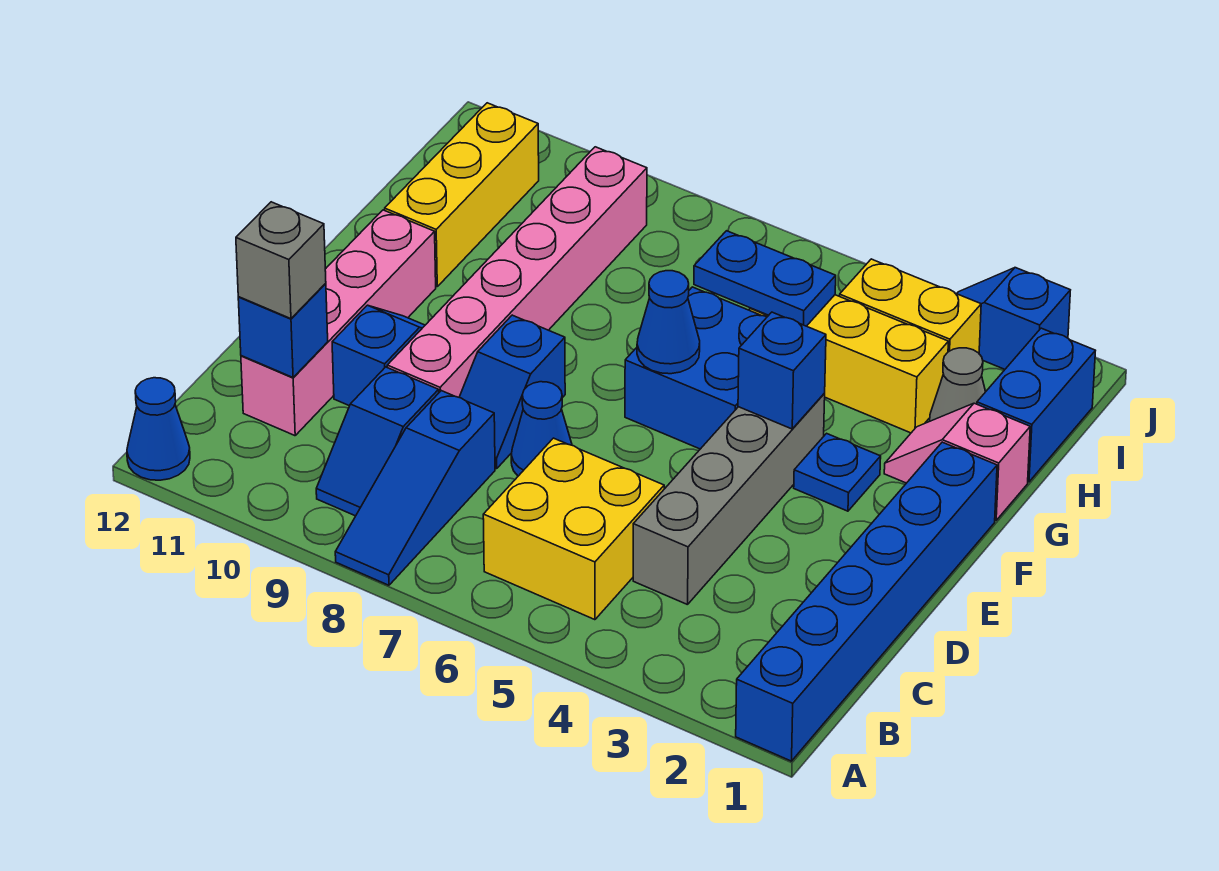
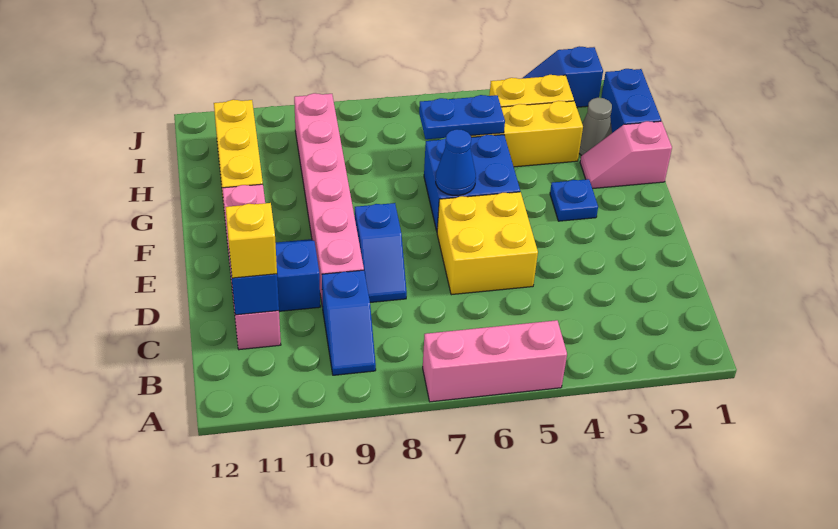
blue 1x6 brick [736,442,997,761] -> none
none -> pink 1x3 brick [423,320,567,402]
blue 1x3 slope [335,391,495,585] -> none
blue 1x1 cone [127,378,190,480] -> none
yellow 2x2 brick [483,438,664,620] -> yellow 2x2 brick moved to [437,192,538,295]
grey 1x4 brick [633,394,825,605] -> none
grey 1x1 brick [236,202,326,319] -> yellow 1x1 brick [226,203,277,278]
blue 1x1 cone [511,382,572,476] -> none
blue 1x1 brick [738,312,826,429] -> none

